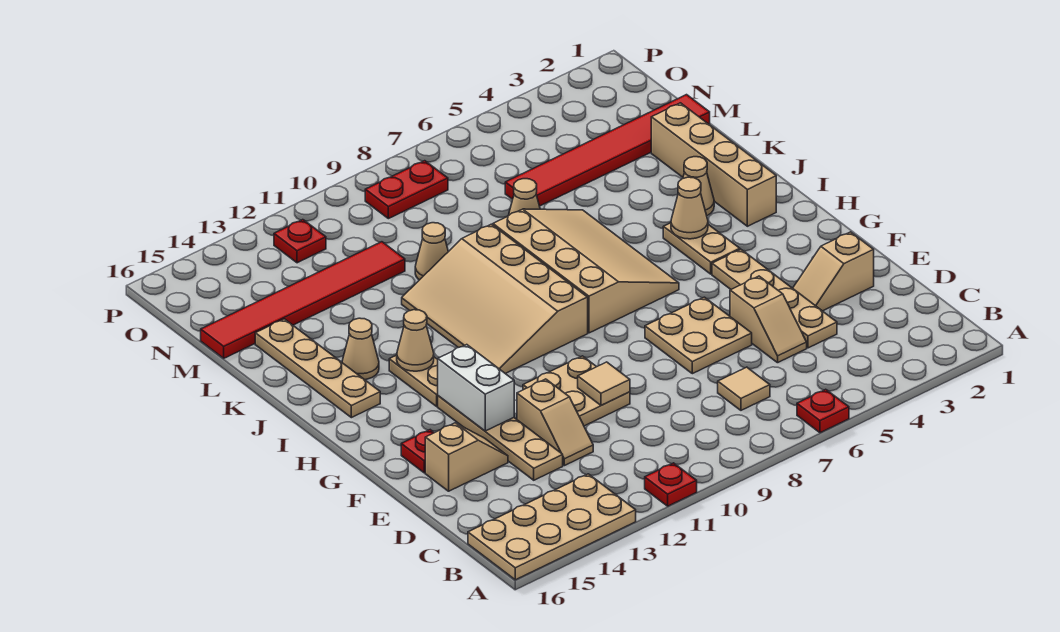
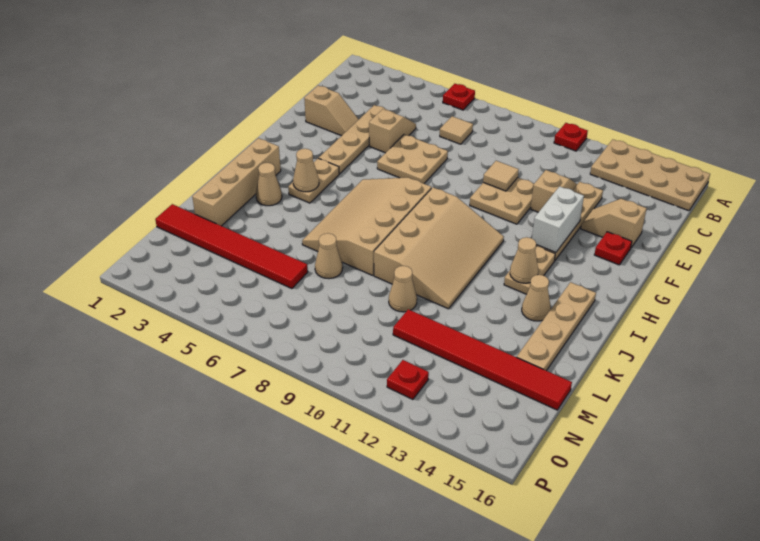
red 1x2 plate [365,161,448,219] -> none

